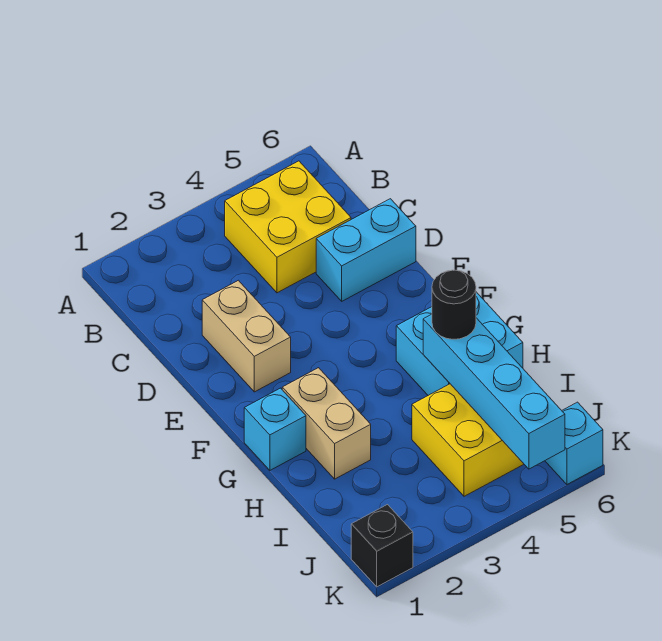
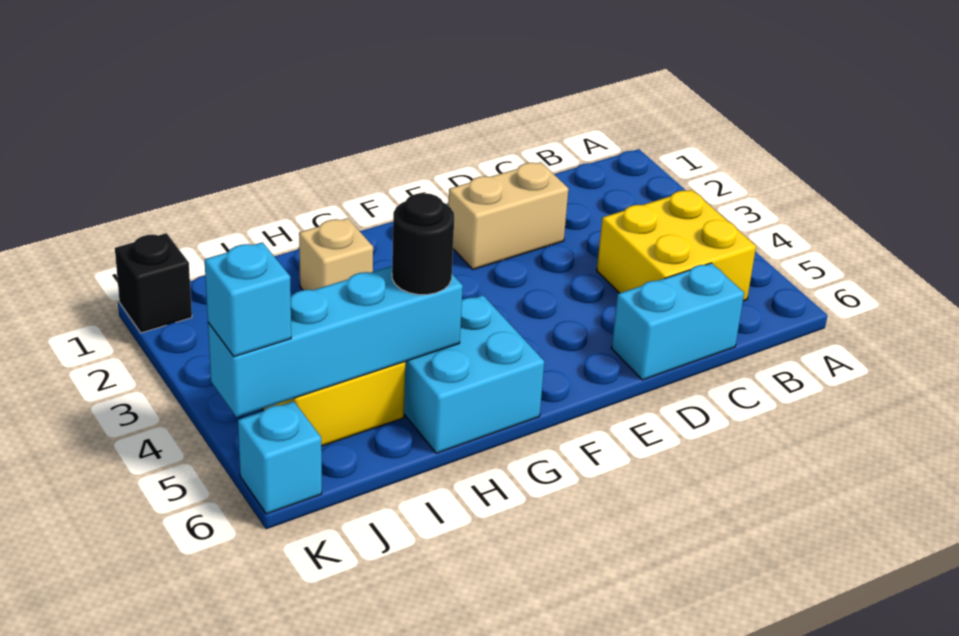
cyan 1x2 brick [316,199,416,301] -> cyan 1x2 brick turned to [611,263,744,380]
cyan 1x1 brick [244,388,306,470] -> cyan 1x1 brick moved to [204,242,291,357]
tan 1x2 brick [282,368,371,479] -> tan 1x1 brick [299,218,373,290]

